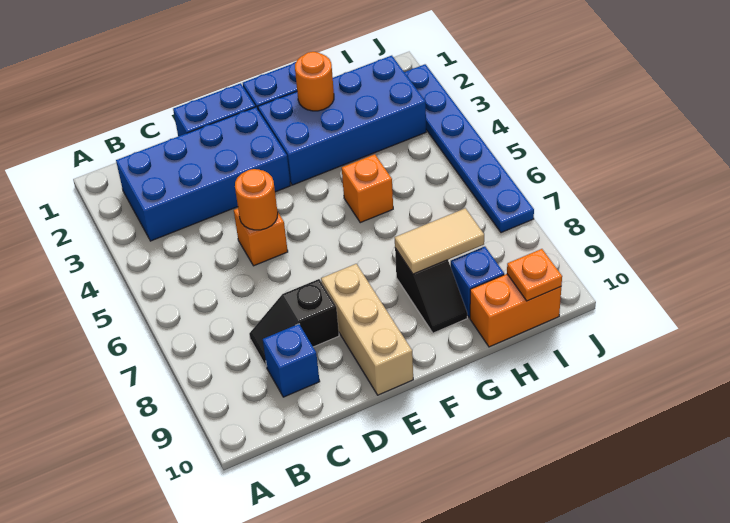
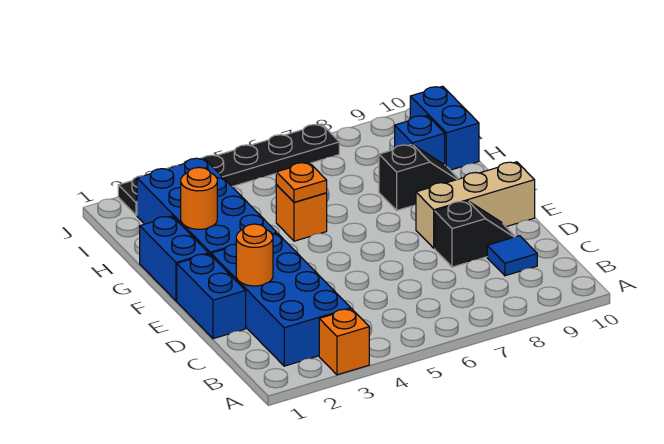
black 1x2 slope [249,279,339,367] -> black 1x2 slope turned to [435,201,515,267]
blue 1x1 brick [263,324,320,397] -> blue 1x1 tile [487,236,537,276]
orange 1x1 brick [234,208,288,266] -> orange 1x1 brick moved to [319,309,369,375]
orange 1x1 round brick [235,169,278,230] -> orange 1x1 round brick moved to [236,224,273,286]
tan 1x2 tile [395,208,484,274] -> none
orange 1x2 brick [470,274,561,347] -> blue 1x2 brick [410,86,479,170]
orange 1x1 plate [507,249,562,301] -> orange 1x1 plate moved to [276,162,327,202]
blue 1x6 plate [404,64,534,233] -> black 1x6 plate [118,124,339,215]

